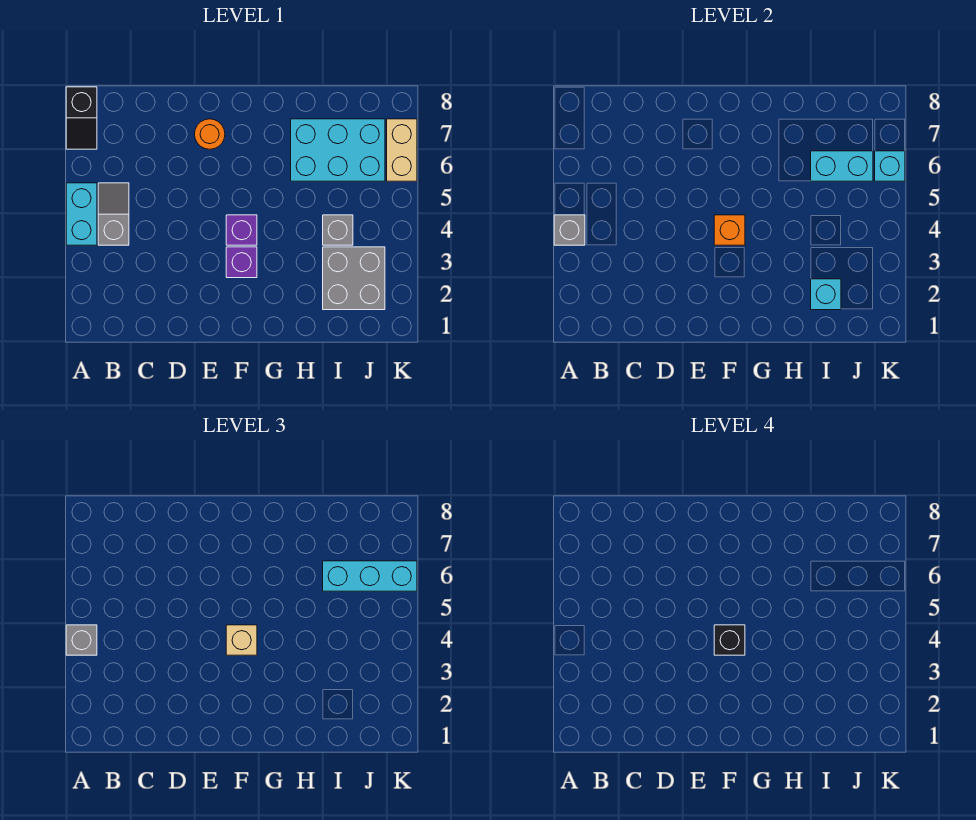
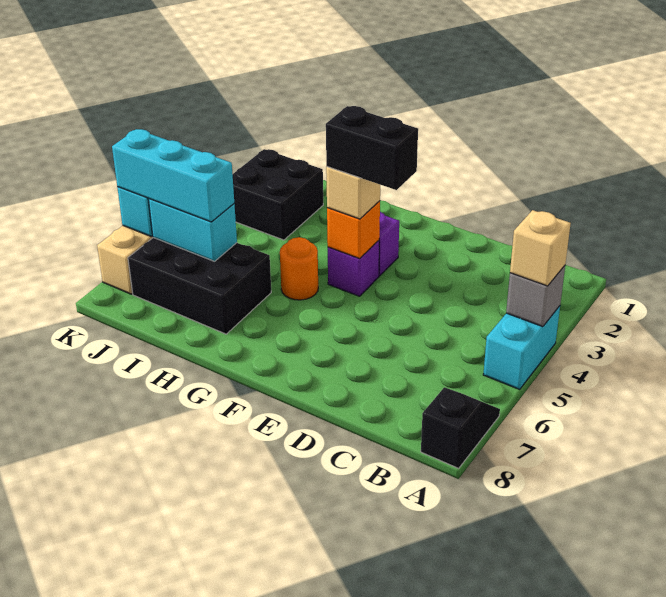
grey 1x1 brick [66,625,97,655] -> tan 1x1 brick [510,210,571,286]
grey 1x2 slope [98,183,129,245] -> none
orange 1x1 round brick [195,119,225,149] -> orange 1x1 round brick moved to [280,237,318,300]
black 1x1 brick [714,625,745,655] -> black 1x2 brick [326,106,418,190]
cyan 2x3 brick [291,119,385,181] -> black 2x3 brick [128,238,271,334]
grey 2x2 brick [323,247,385,310] -> black 2x2 brick [233,149,323,240]
cyan 1x1 brick [811,279,841,310] -> none
grey 1x1 brick [323,215,353,245] -> none

